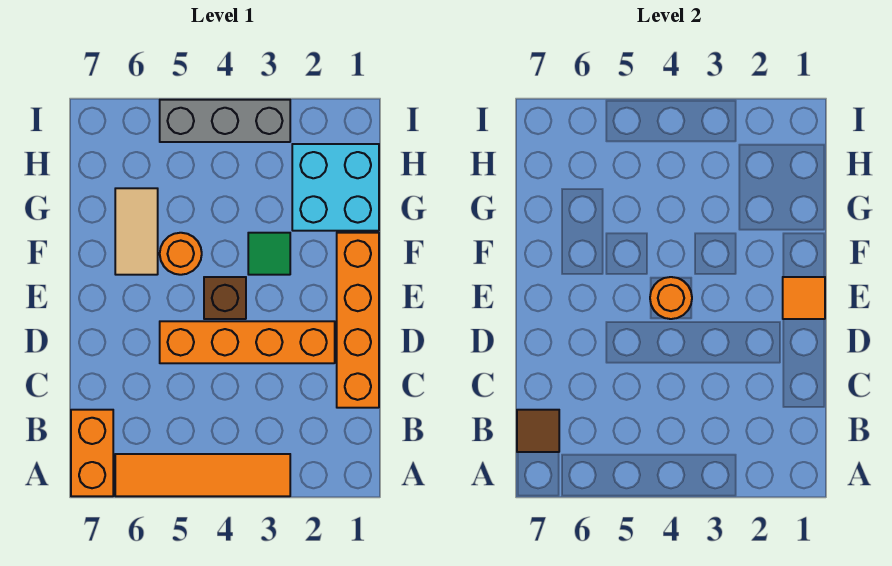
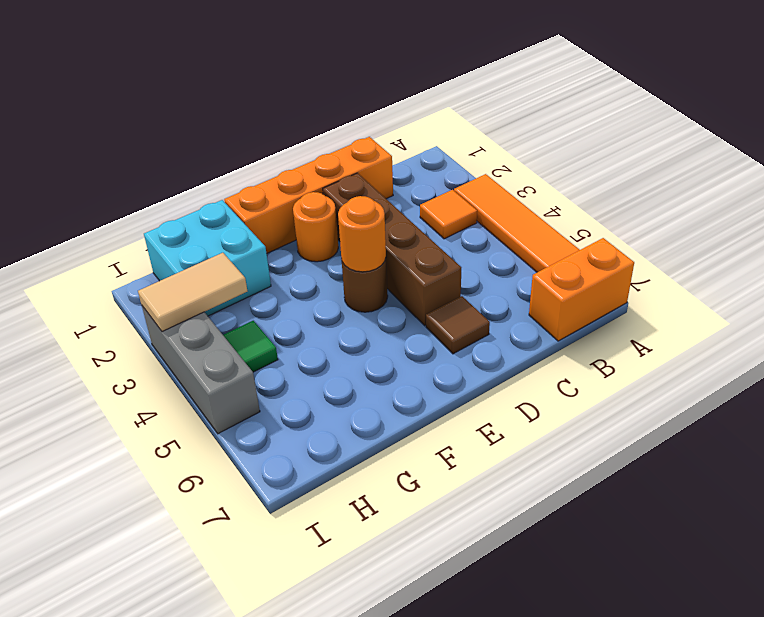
brown 1x1 tile [517,410,559,452] -> brown 1x1 tile moved to [426,296,490,354]
orange 1x4 brick [160,321,335,363] -> brown 1x4 brick [323,173,461,326]
orange 1x1 tile [783,277,825,319] -> orange 1x1 tile moved to [420,190,477,239]
brown 1x1 brick [204,277,246,319] -> brown 1x1 round brick [342,259,388,312]
green 1x1 tile [248,233,290,275] -> green 1x1 tile moved to [223,321,278,372]
orange 1x1 round brick [160,233,202,275] -> orange 1x1 round brick moved to [293,192,338,262]
tan 1x2 tile [115,188,158,275] -> tan 1x2 tile moved to [138,253,247,332]

